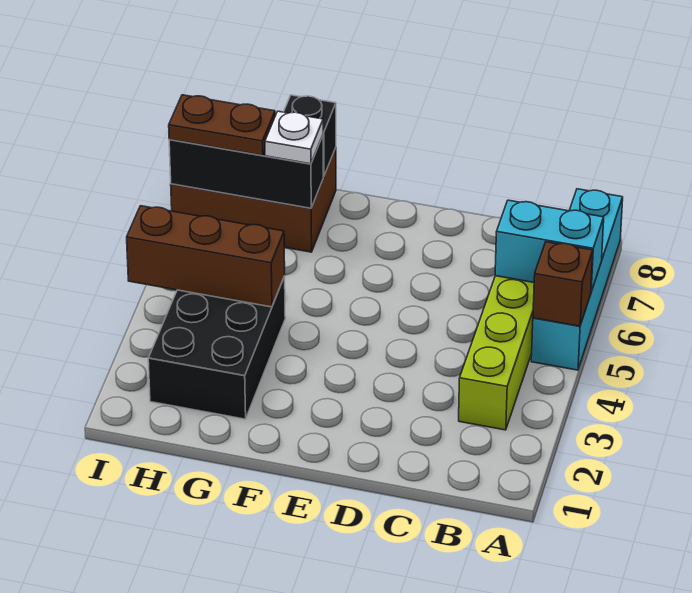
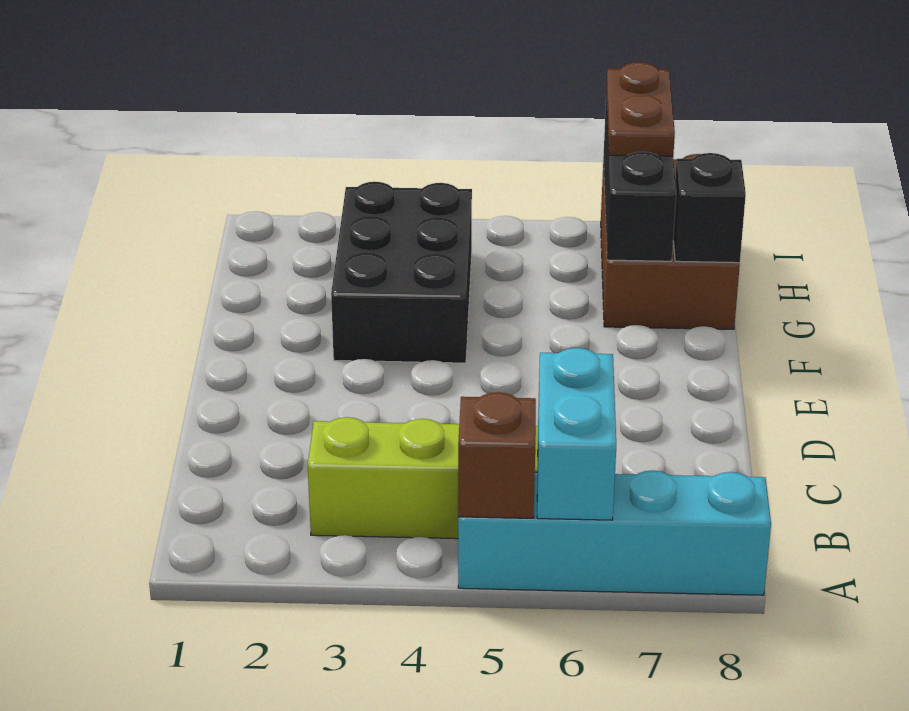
black 2x3 brick [148,277,285,419] -> black 2x3 brick turned to [331,182,472,363]
brown 1x3 brick [127,206,285,307] -> none
white 1x1 plate [265,111,323,164] -> none

